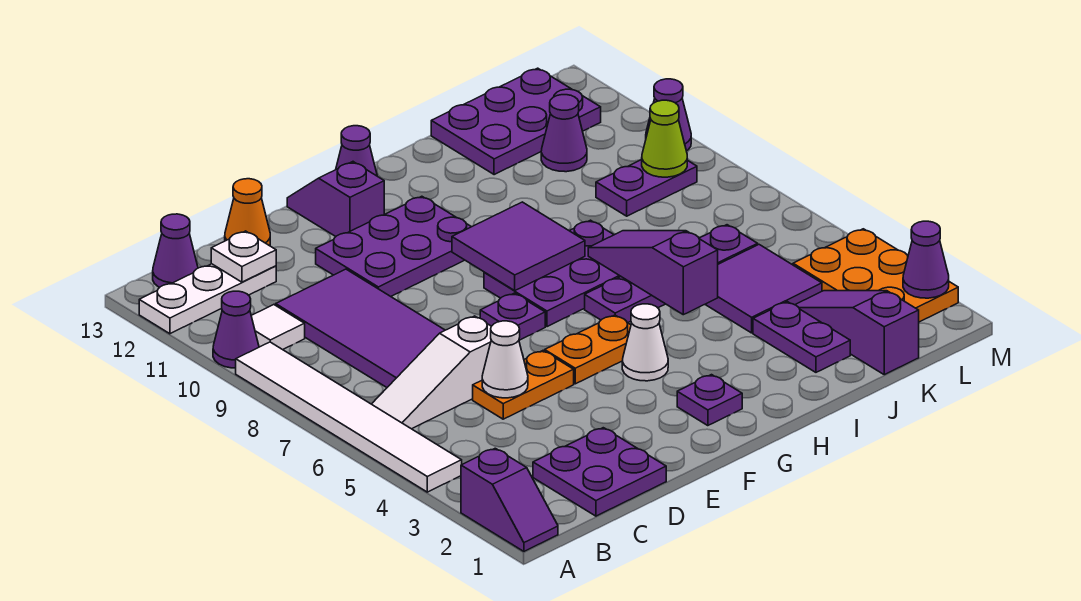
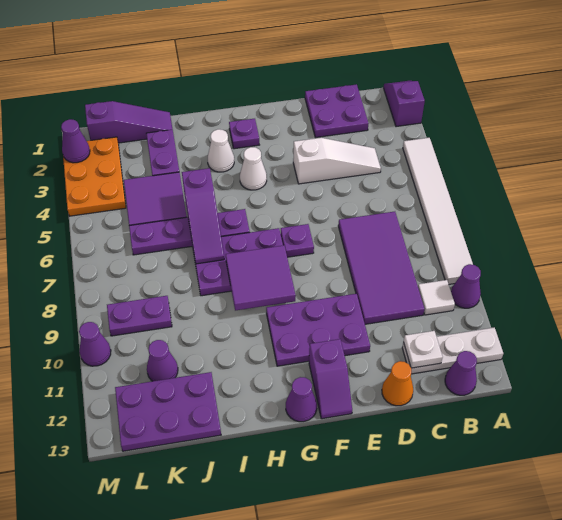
white 1x3 slope [372,316,491,429] -> white 1x3 slope moved to [293,138,381,184]
orange 1x2 plate [473,351,574,419] -> none
white 1x1 cone [482,321,528,398] -> white 1x1 cone moved to [208,129,234,172]
orange 1x2 plate [545,315,631,384] -> none
purple 1x3 slope [795,291,919,375] -> purple 1x3 slope turned to [85,101,173,143]
lime 1x1 cone [642,100,687,177] -> none

